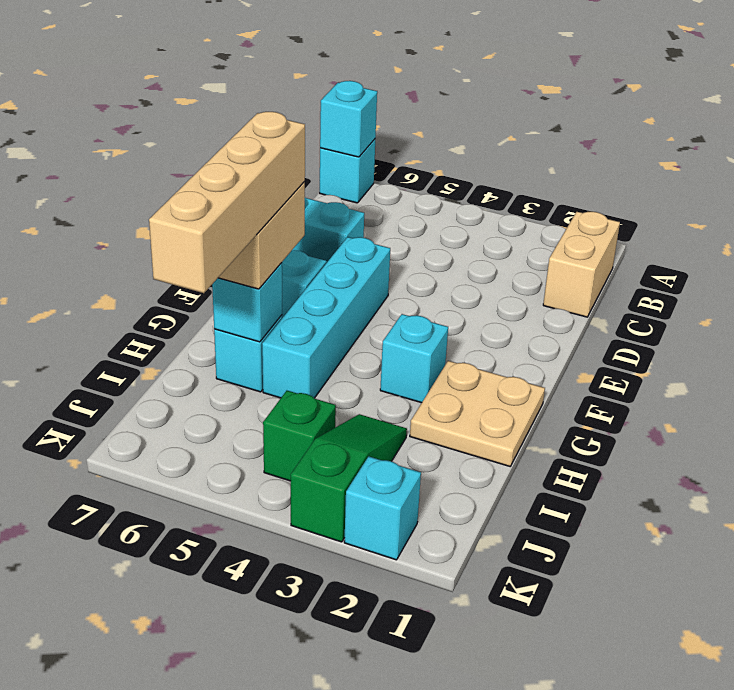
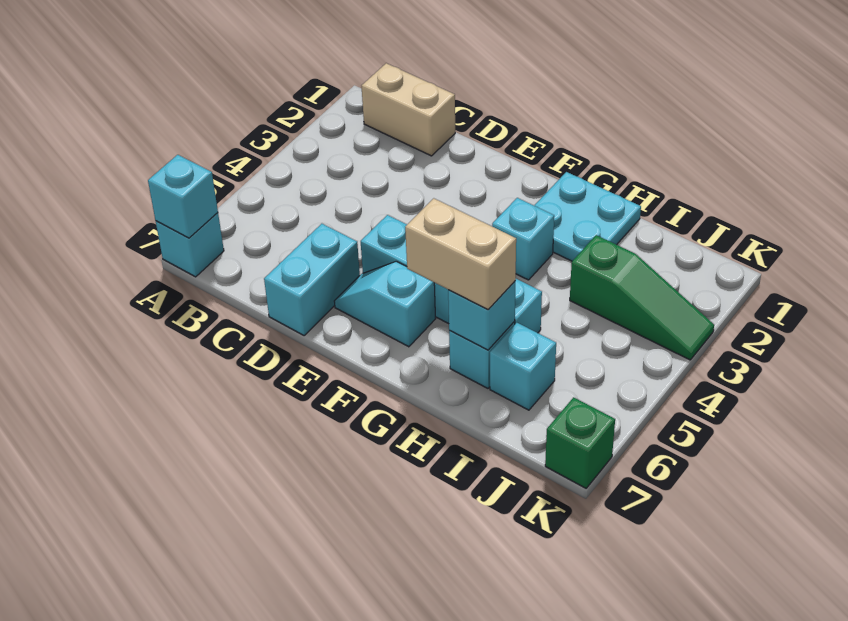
tan 2x2 plate [410,361,545,466] -> cyan 2x2 plate [534,172,641,261]
tan 1x4 brick [149,112,305,293] -> none
green 1x3 slope [291,414,407,542] -> green 1x3 slope turned to [570,235,714,360]
green 1x1 brick [263,391,336,481] -> green 1x1 brick moved to [545,397,615,488]
cyan 1x1 brick [344,456,421,560] -> cyan 1x1 brick moved to [490,323,556,410]

